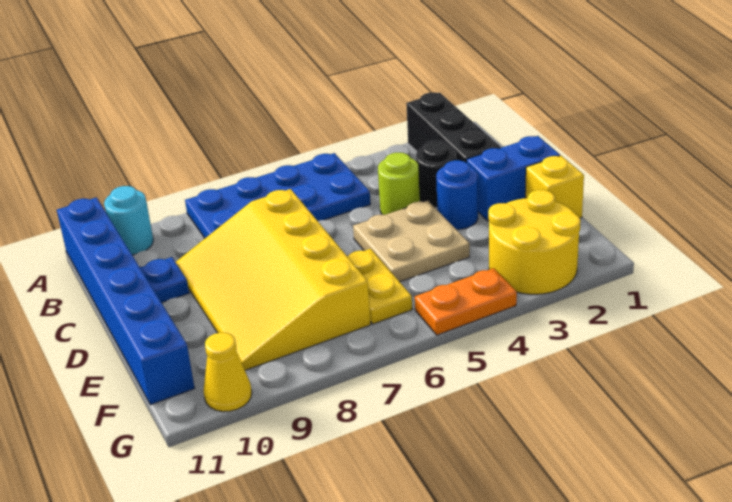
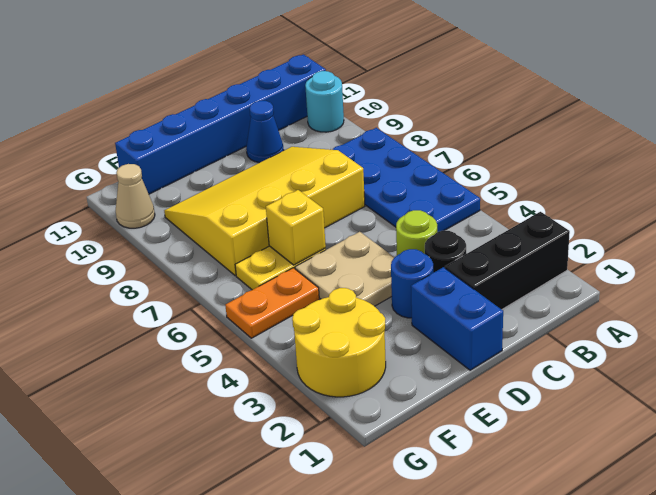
blue 1x1 plate [140,257,189,303] -> blue 1x1 cone [246,101,284,163]
yellow 1x1 brick [525,156,584,218] -> yellow 1x1 brick moved to [266,190,326,265]
orange 1x2 plate [415,268,517,335] -> orange 1x2 plate turned to [225,268,319,338]
yellow 1x1 cone [203,333,252,412] -> tan 1x1 cone [116,164,155,228]

